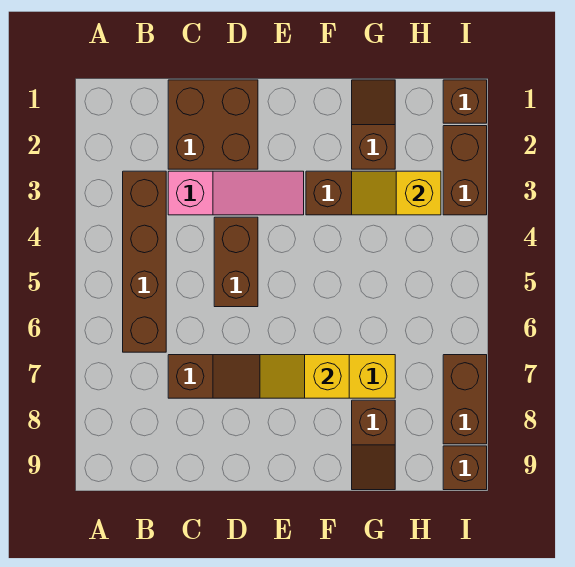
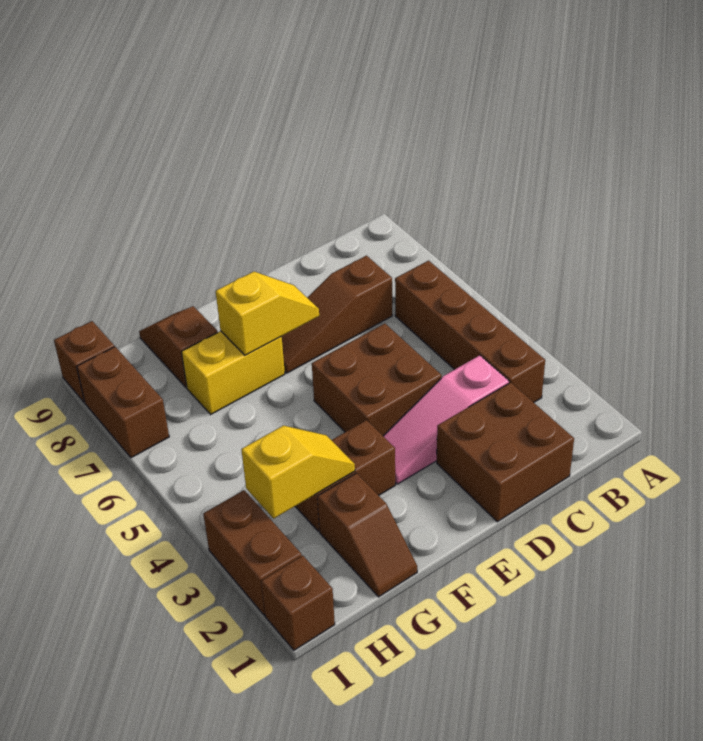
brown 1x2 brick [214,217,258,307] -> brown 2x2 brick [312,323,442,436]

